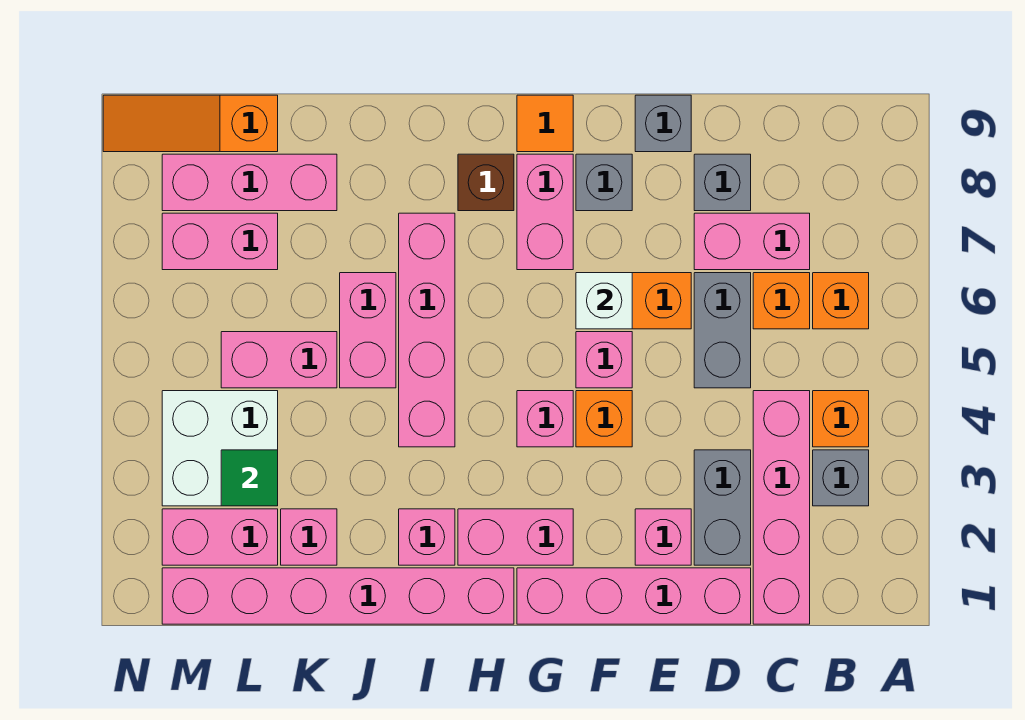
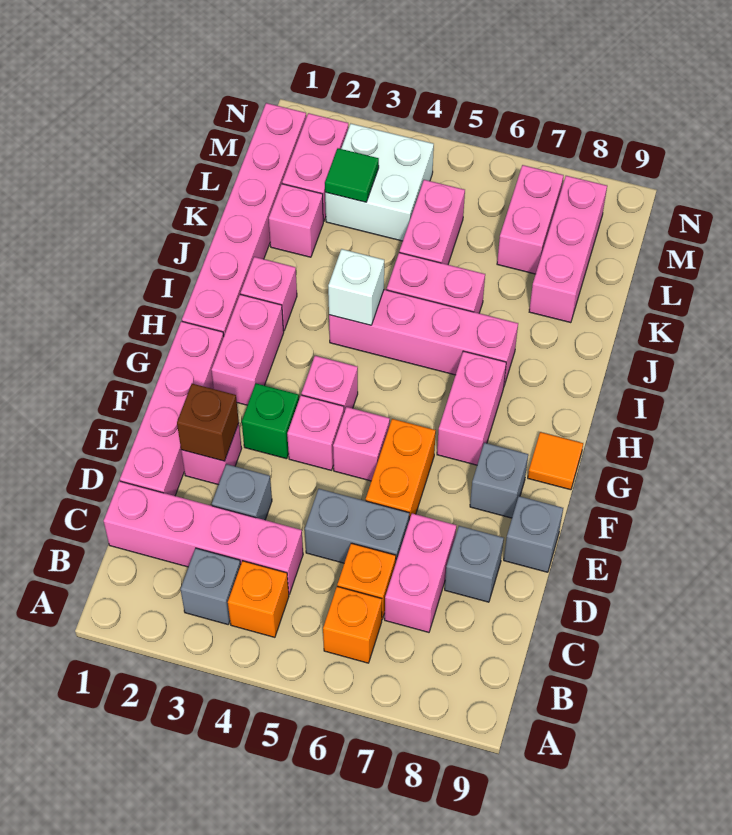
grey 1x2 brick [694,450,751,565] -> grey 1x1 brick [212,464,272,520]
none -> green 1x1 brick [242,383,299,459]
orange 1x1 brick [576,391,632,447] -> pink 1x1 brick [287,395,344,470]
white 1x1 brick [576,273,632,329] -> white 1x1 brick moved to [328,249,384,325]
pink 1x2 brick [517,154,573,270] -> pink 1x2 brick turned to [437,351,506,465]
brown 1x1 brick [458,154,514,211] -> brown 1x1 brick moved to [177,384,239,461]
orange 1x3 slope [103,95,278,152] -> none

